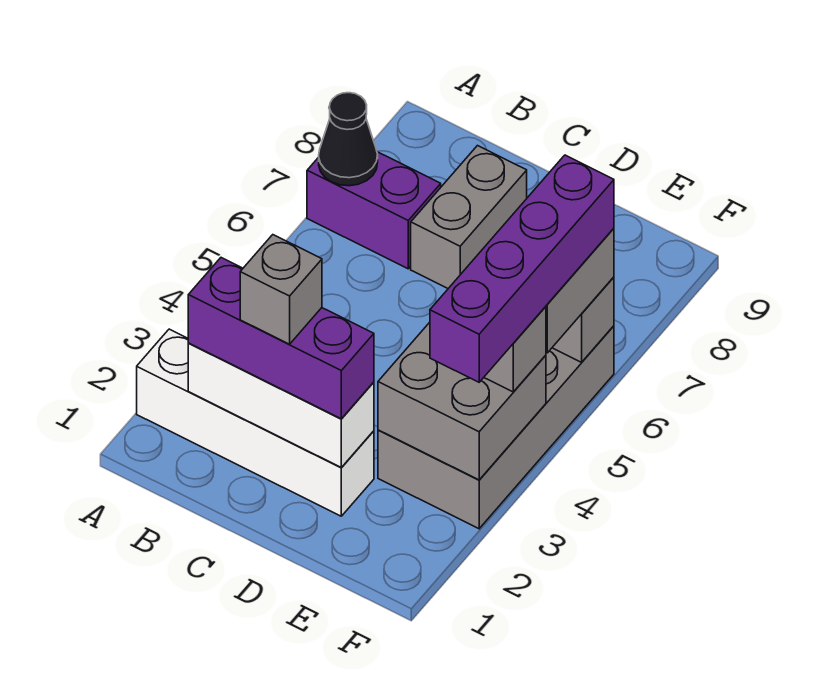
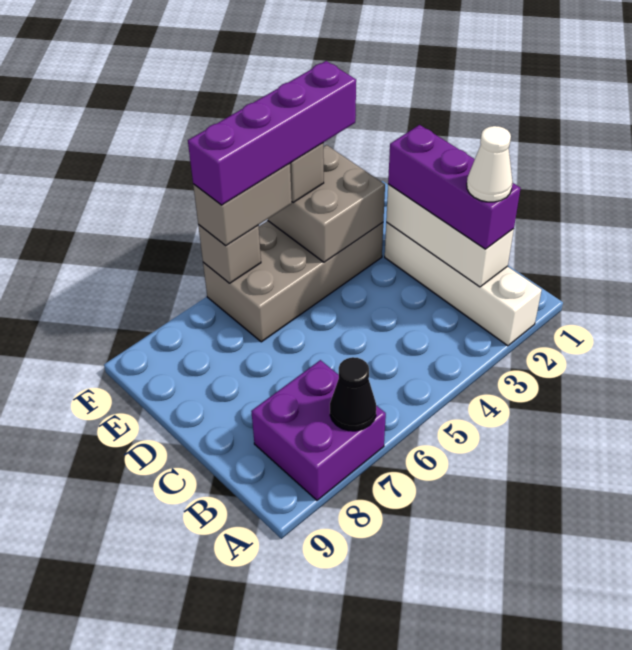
purple 1x2 brick [307,152,441,269] -> purple 2x2 brick [251,360,386,500]
none -> white 1x1 cone [467,126,513,202]
grey 1x1 brick [240,235,322,344] -> none
grey 1x2 brick [411,146,527,288] -> none

